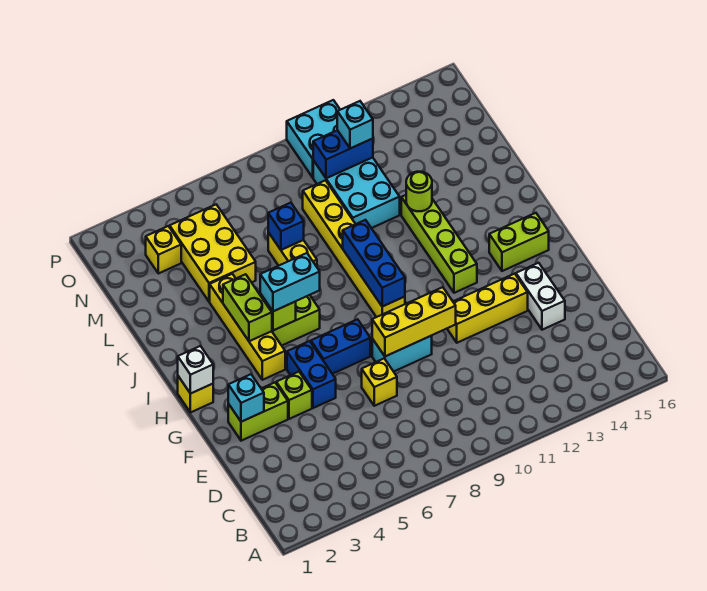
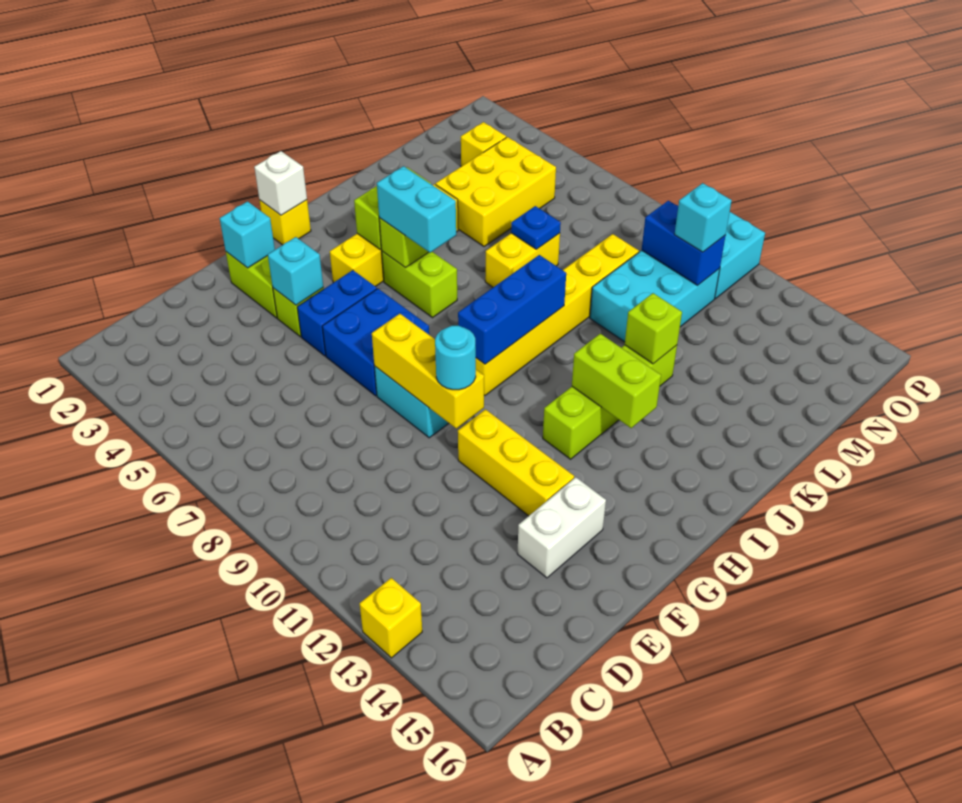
yellow 1x1 brick [362,359,397,406] -> yellow 1x1 brick moved to [360,578,422,658]
none -> cyan 1x1 brick [268,237,323,305]
none -> cyan 1x1 round brick [435,326,476,390]
blue 1x2 brick [311,319,370,374] -> blue 2x2 brick [322,289,429,396]
lime 1x2 brick [489,213,549,271] -> lime 1x2 brick moved to [572,334,661,428]
lime 1x1 round brick [406,172,432,211] -> lime 1x1 brick [625,293,682,364]
blue 1x1 brick [268,203,304,250] -> blue 1x1 plate [511,206,561,249]

